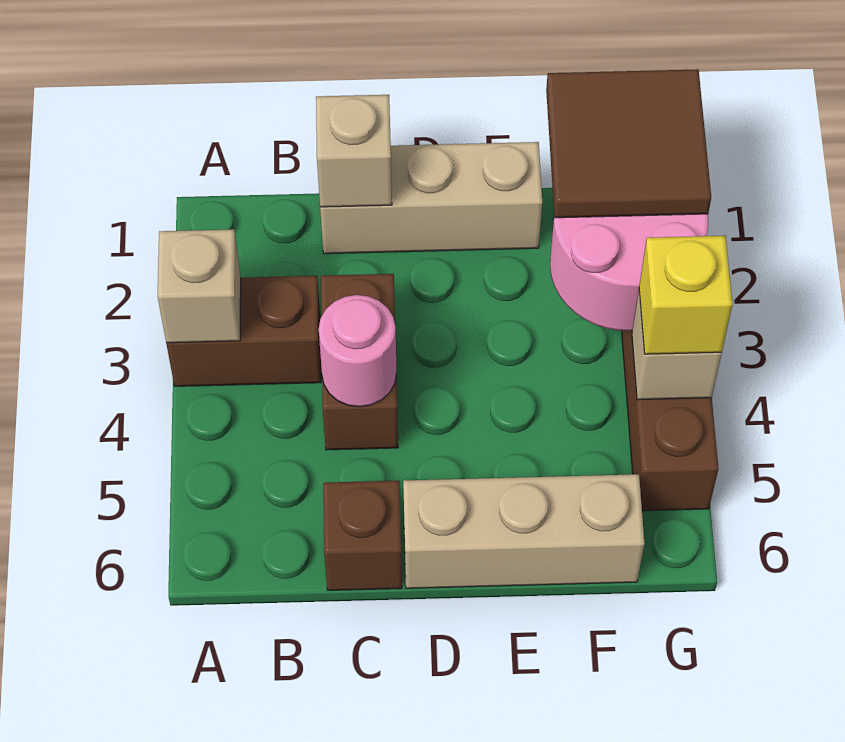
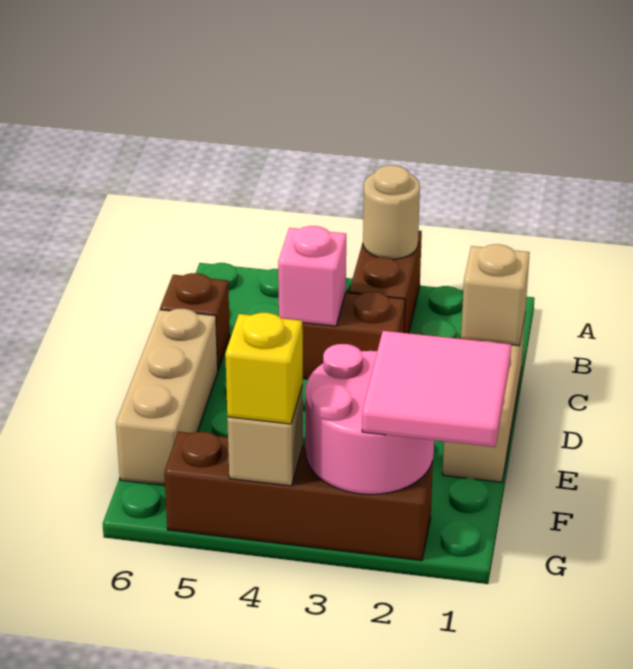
tan 1x1 brick [157,229,241,343] -> tan 1x1 round brick [363,165,420,259]
pink 1x1 round brick [319,295,397,407] -> pink 1x1 brick [278,226,346,326]
brown 2x2 tile [546,69,711,218] -> pink 2x2 tile [362,331,511,447]

